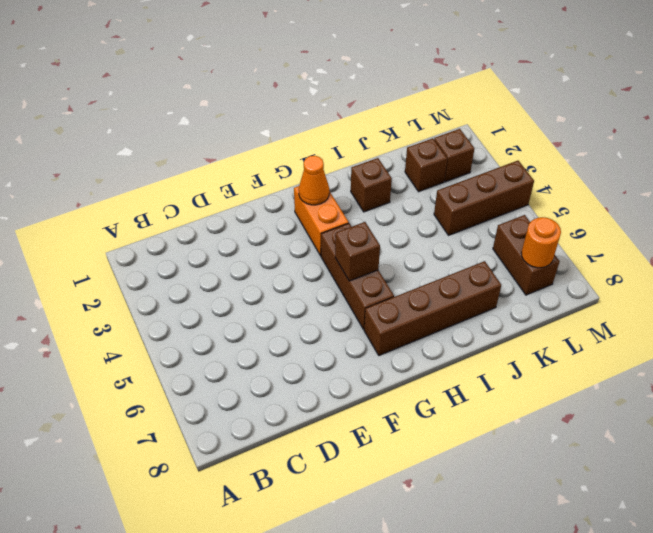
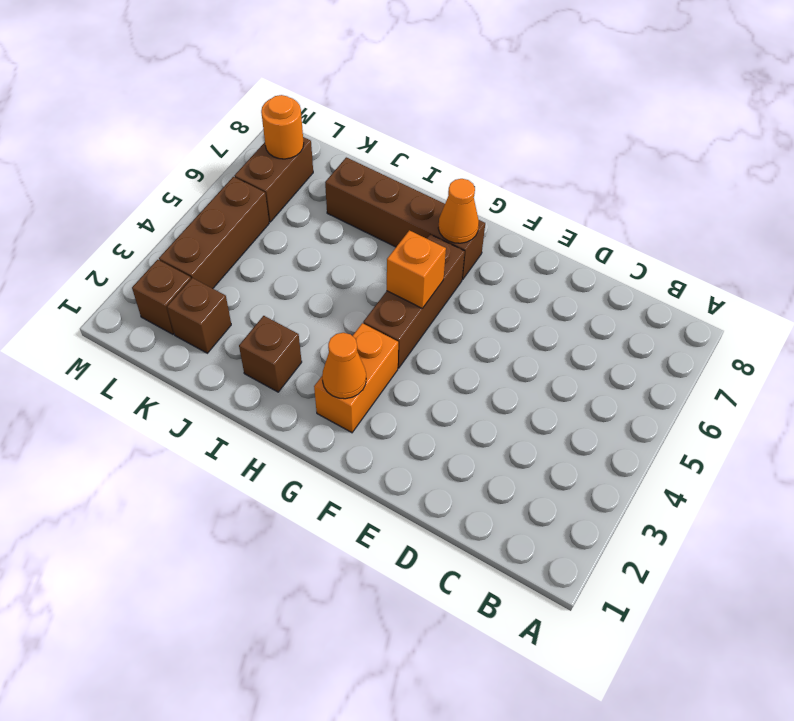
brown 1x1 brick [335,222,380,281] -> orange 1x1 brick [387,230,446,308]
none -> orange 1x1 cone [438,179,479,243]
brown 1x3 brick [434,161,534,235] -> brown 1x3 brick turned to [159,177,269,288]

